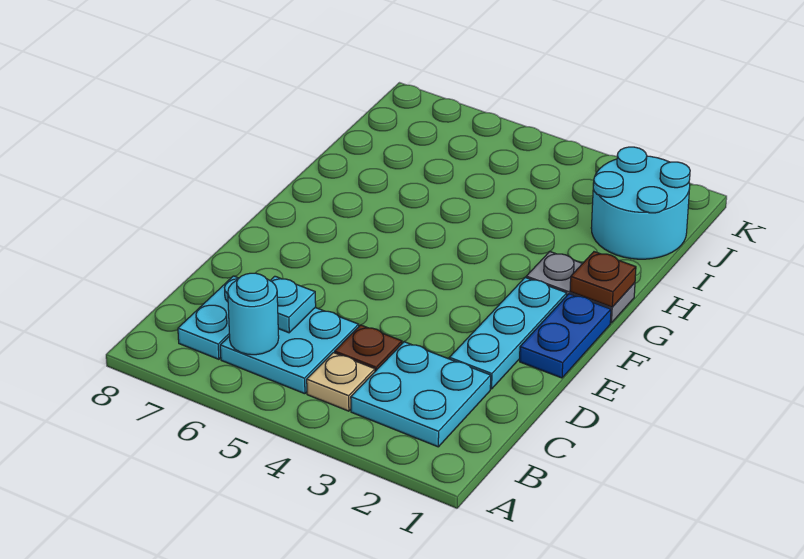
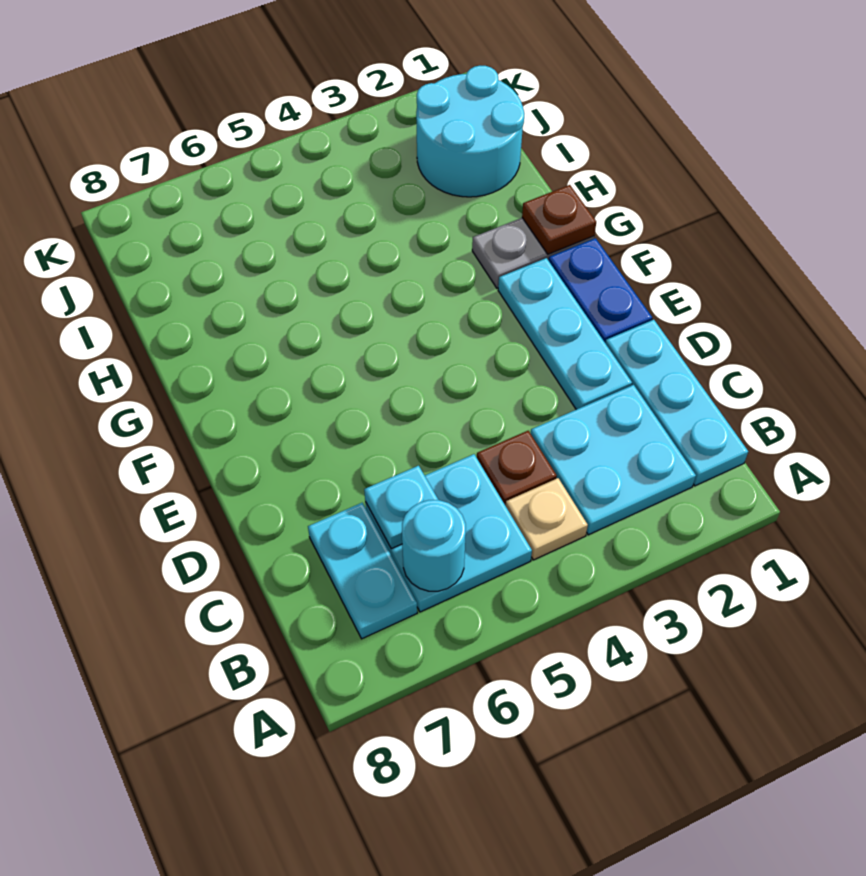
none -> cyan 1x3 plate [605,320,748,486]

